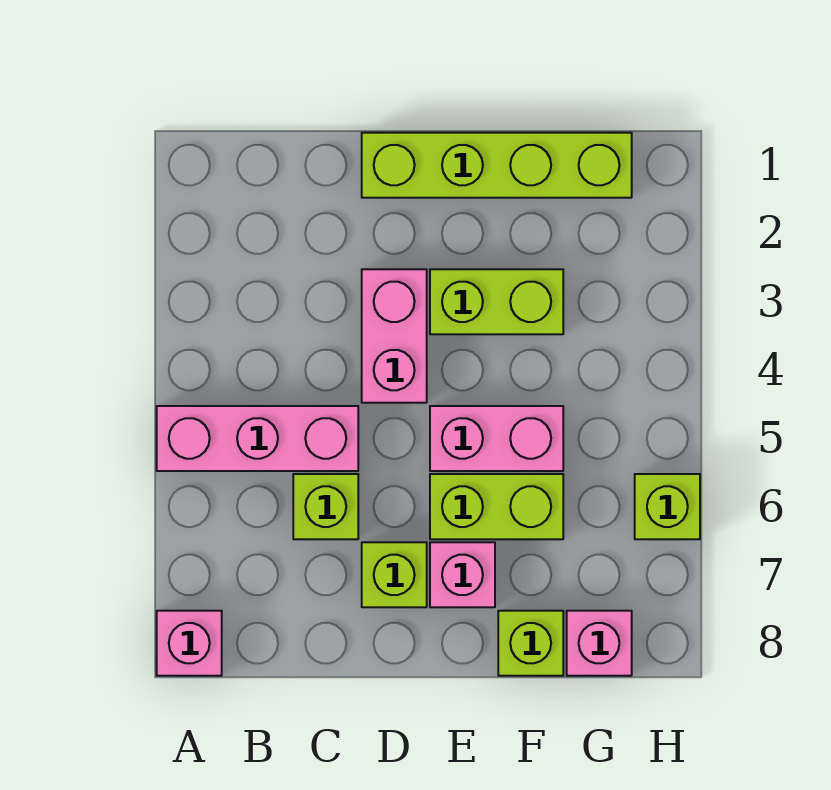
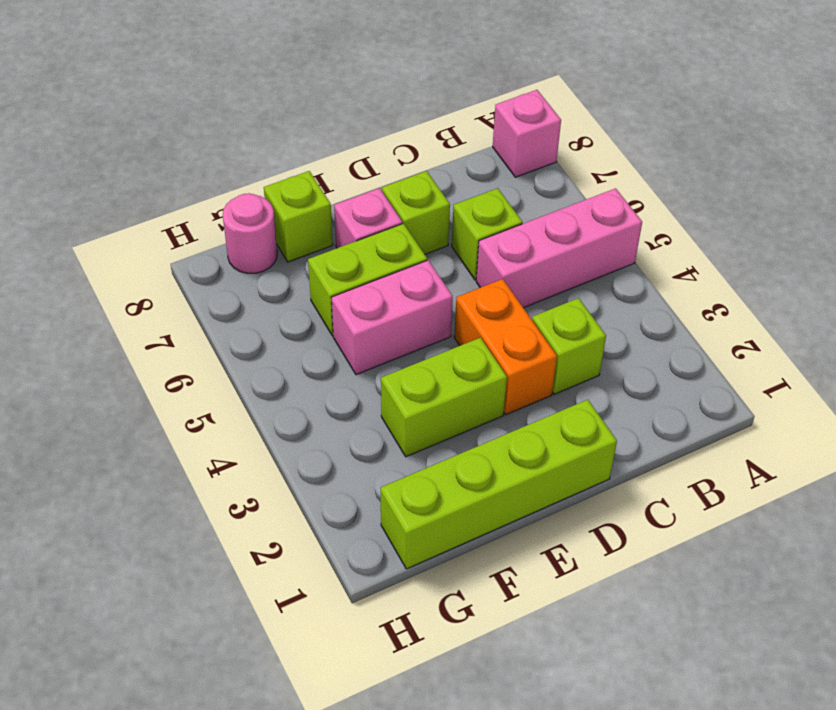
pink 1x2 brick [362,269,427,403] -> orange 1x2 brick [454,279,557,415]
pink 1x1 brick [567,611,632,676] -> pink 1x1 round brick [223,193,277,273]
lime 1x1 brick [635,474,700,539] -> lime 1x1 brick moved to [532,298,606,394]

